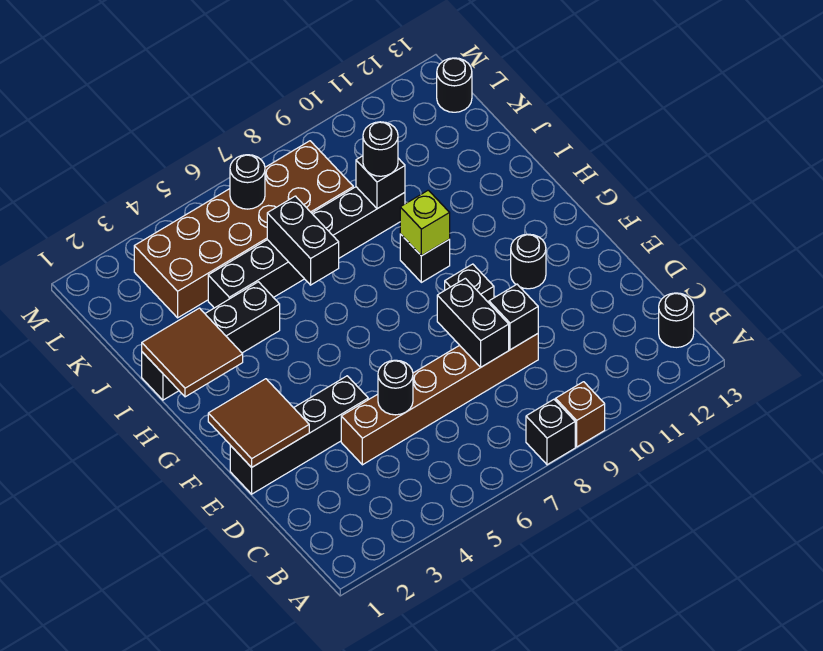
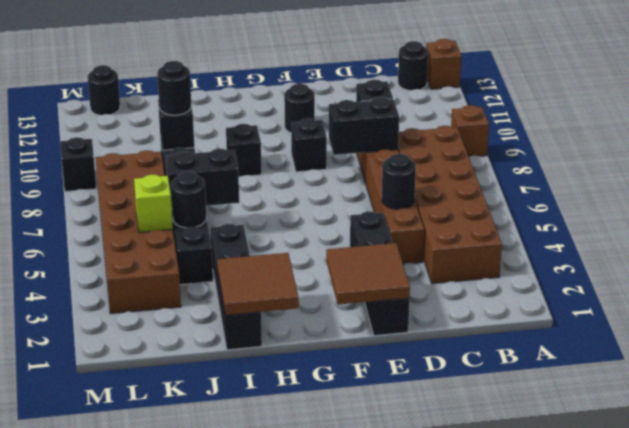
black 1x1 brick [526,399,575,465] -> black 1x1 brick moved to [60,137,96,192]
none -> brown 1x1 brick [426,39,461,89]
none -> brown 2x6 brick [398,126,502,284]
lime 1x1 brick [400,190,450,256] -> lime 1x1 brick moved to [134,174,173,232]
black 1x1 round brick [230,155,265,209] -> black 1x1 round brick moved to [171,171,206,228]

